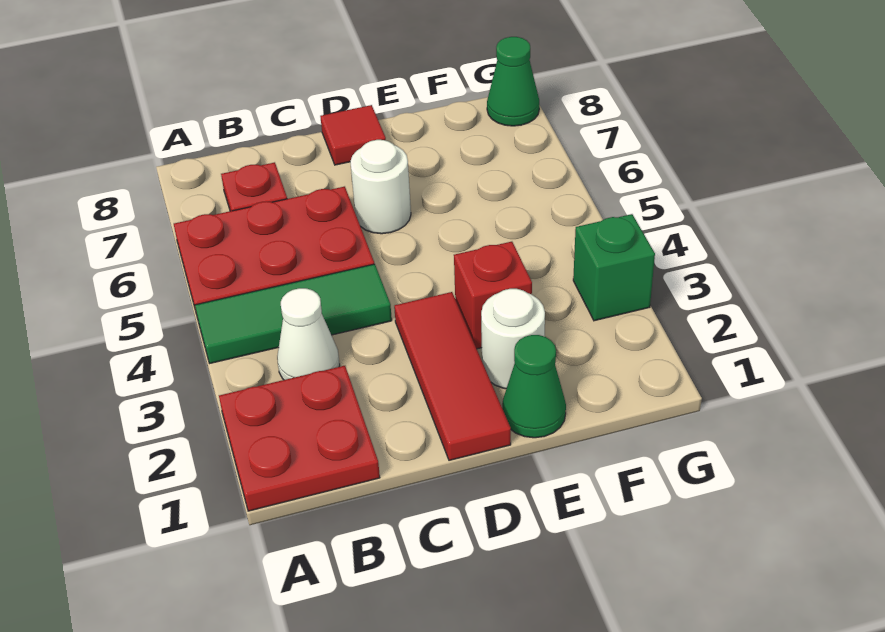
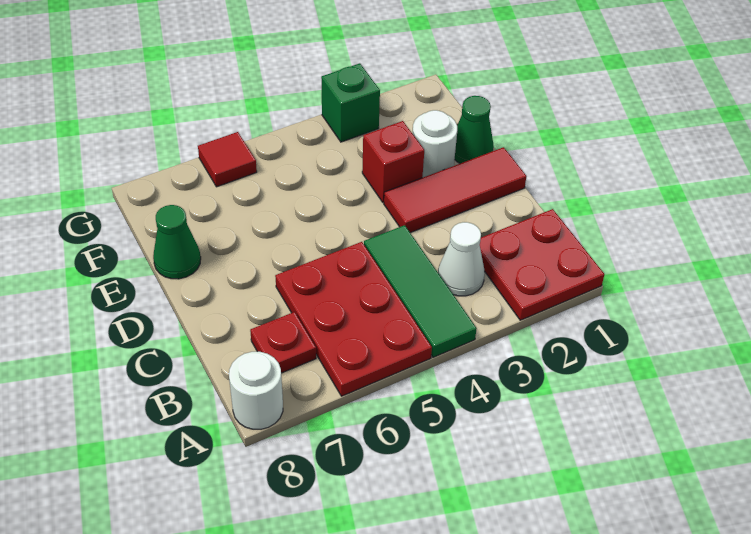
white 1x1 round brick [350,140,411,234] -> white 1x1 round brick moved to [229,352,283,429]
red 1x1 tile [320,105,386,165] -> red 1x1 tile moved to [198,132,257,187]
green 1x1 cone [487,37,539,126] -> green 1x1 cone moved to [153,205,201,279]

